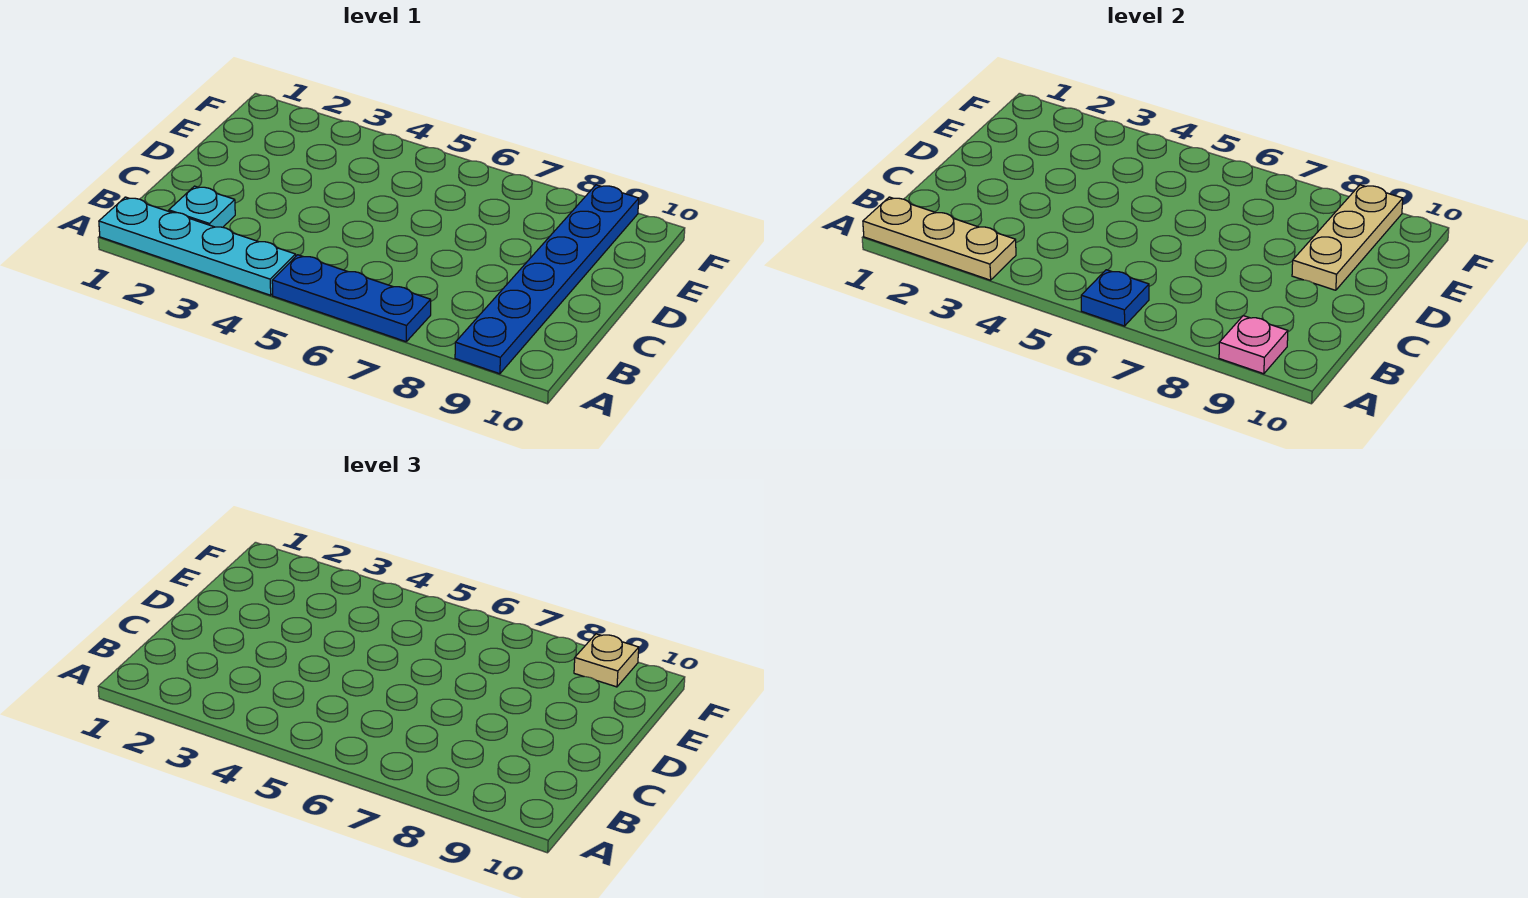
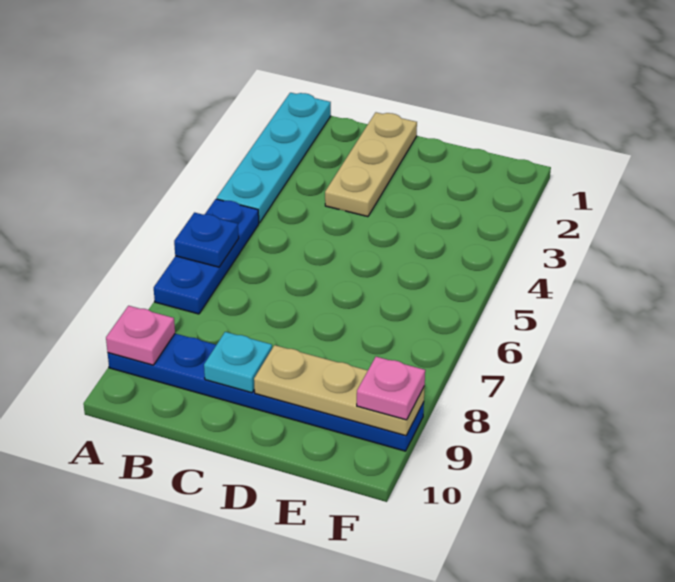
tan 1x3 plate [863,197,1016,280] -> tan 1x3 plate moved to [325,112,417,217]
cyan 1x1 plate [169,186,235,227] -> cyan 1x1 plate moved to [204,332,272,393]
tan 1x1 plate [574,634,639,687] -> pink 1x1 plate [357,357,425,420]

